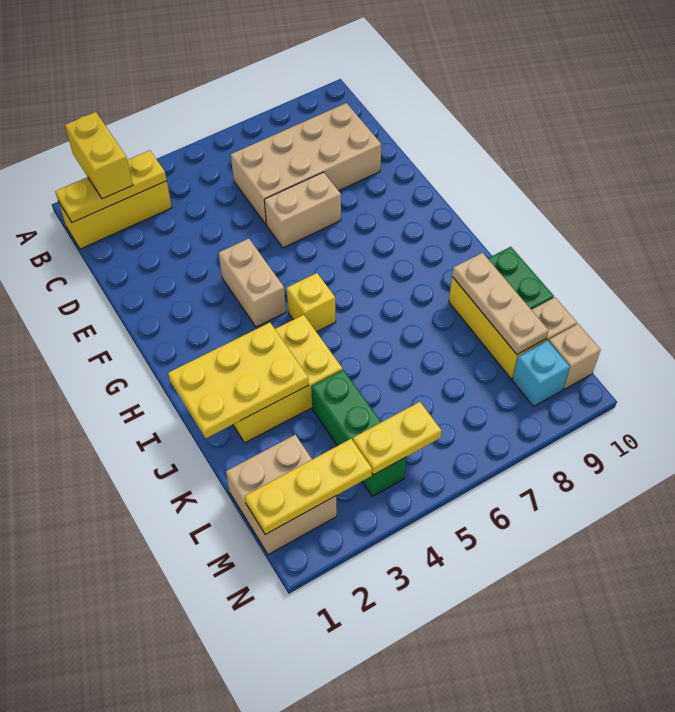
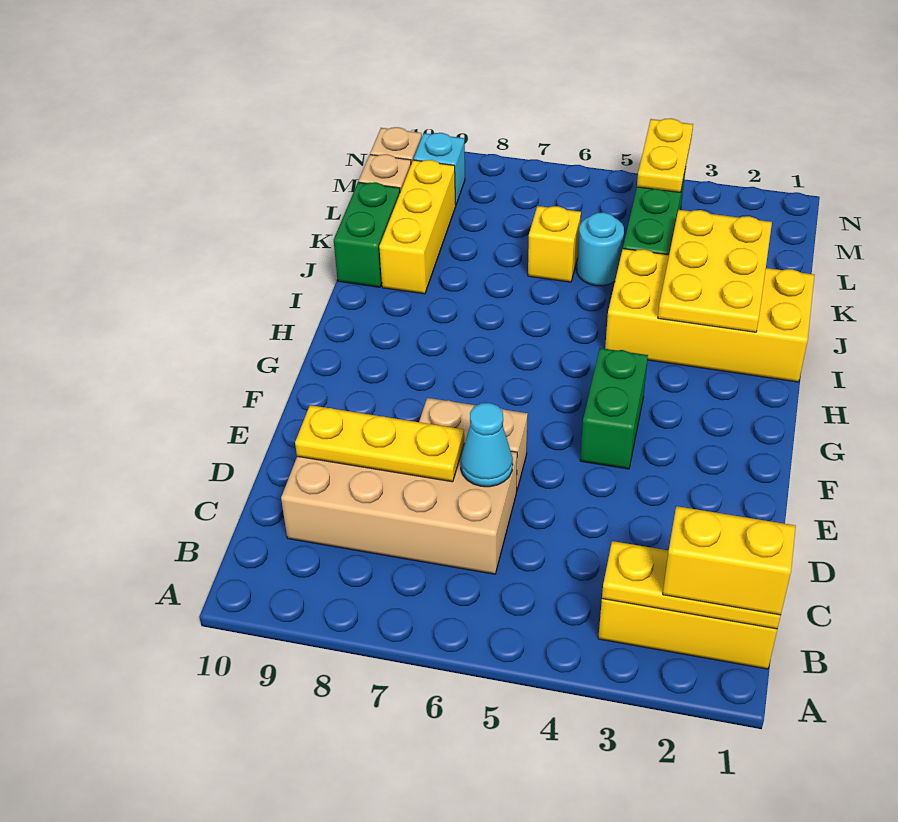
yellow 1x2 brick [65,112,133,199] -> yellow 1x2 brick turned to [663,506,796,615]
none -> cyan 1x1 cone [461,403,513,487]
tan 1x2 brick [219,239,286,327] -> green 1x2 brick [580,348,648,469]
yellow 1x1 brick [287,273,336,332] -> yellow 1x1 brick moved to [528,206,581,282]
yellow 2x3 plate [168,323,309,438] -> yellow 2x3 plate turned to [658,210,772,332]
yellow 2x3 brick [233,315,342,443] -> yellow 2x4 brick [605,249,814,382]
tan 1x3 plate [452,253,549,354] -> none
none -> cyan 1x1 round brick [577,212,624,286]
tan 2x2 brick [226,435,337,555] -> none
yellow 1x3 plate [245,439,372,535] -> yellow 1x3 plate moved to [295,405,464,482]
yellow 1x2 plate [353,402,441,475] -> yellow 1x2 plate turned to [637,118,693,193]

